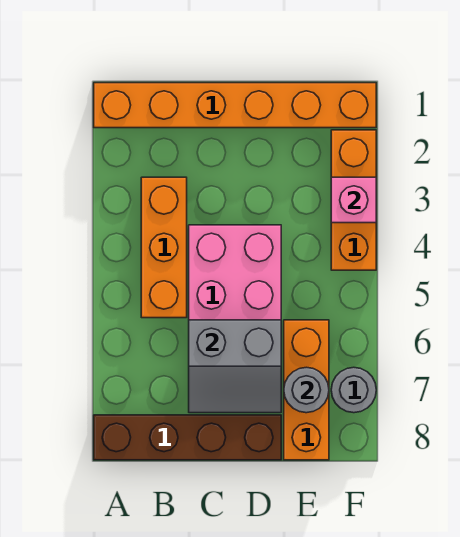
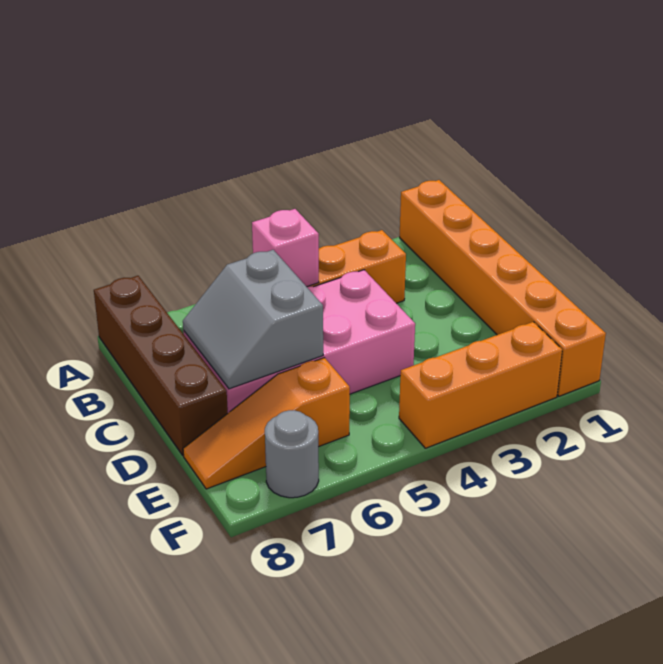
orange 1x3 brick [284,320,329,460] -> orange 1x3 slope [183,358,350,489]
grey 1x1 round brick [284,367,329,413] -> none
pink 1x1 brick [331,177,376,223] -> pink 1x1 brick moved to [252,209,319,287]

